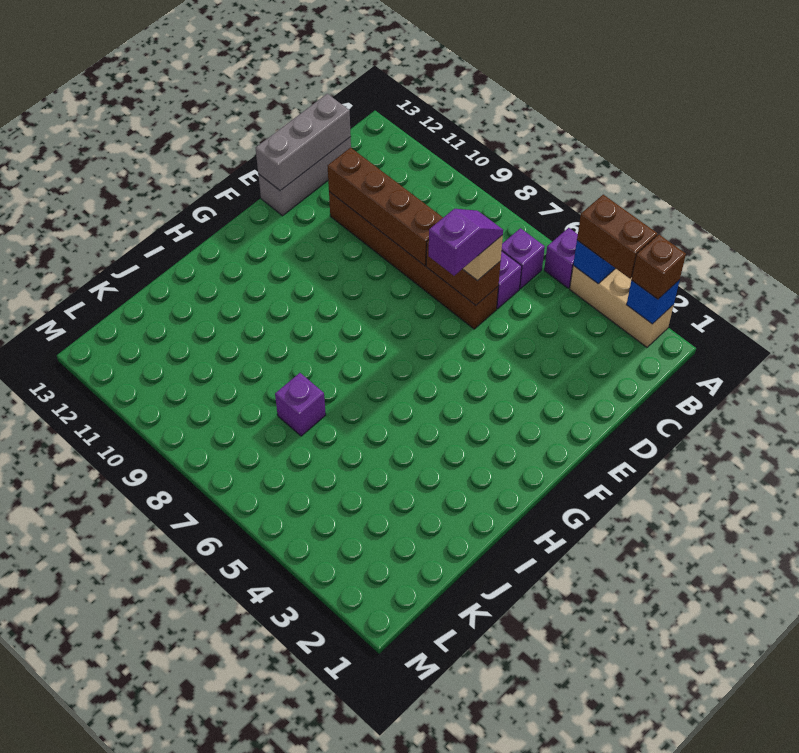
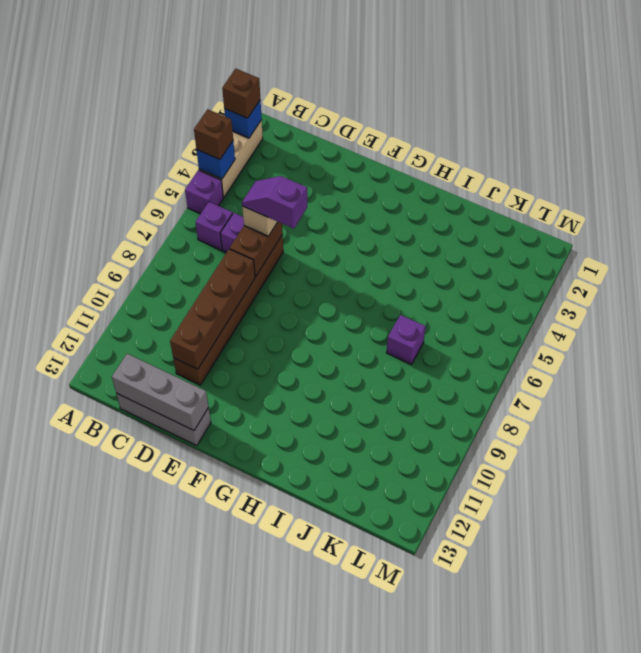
brown 1x2 brick [577,195,657,279] -> brown 1x1 brick [194,109,233,159]

